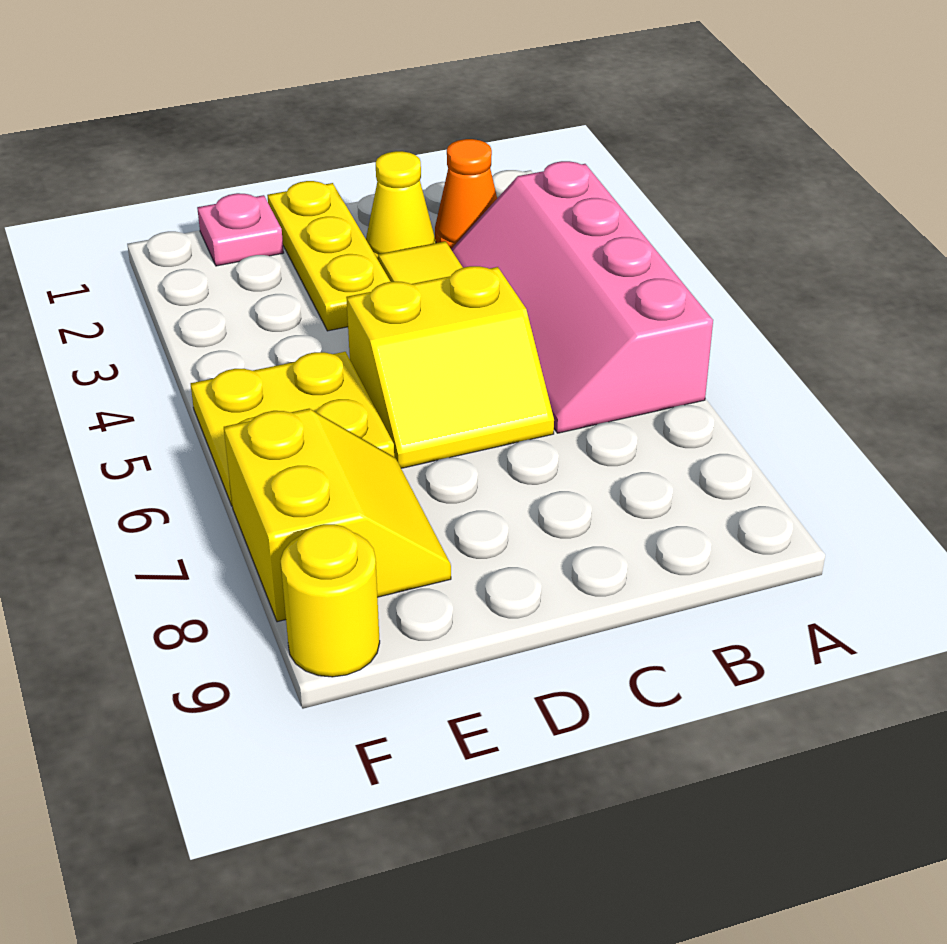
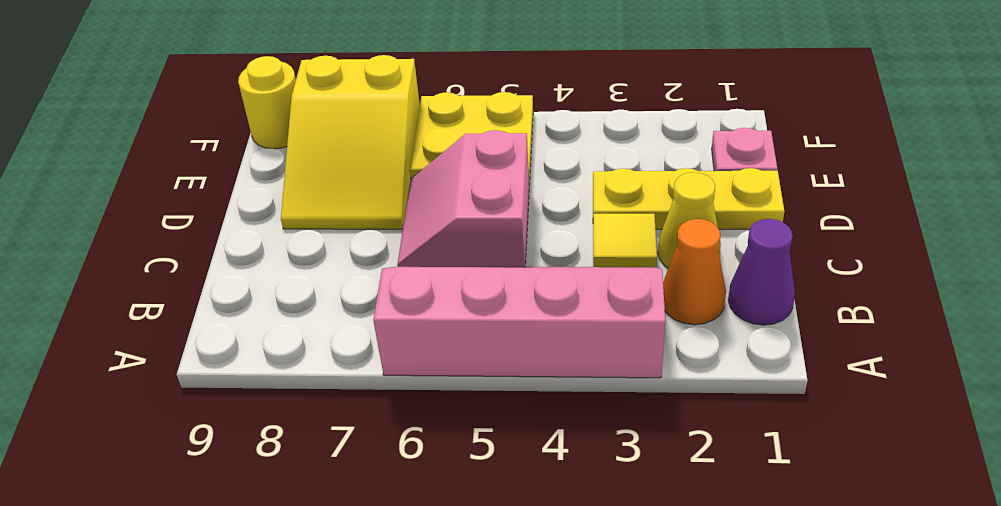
none -> purple 1x1 cone [728,219,795,325]
yellow 2x2 slope [346,266,554,468] -> pink 2x2 slope [397,130,529,267]
yellow 2x2 slope [224,409,451,622] -> yellow 2x3 slope [281,55,420,229]

